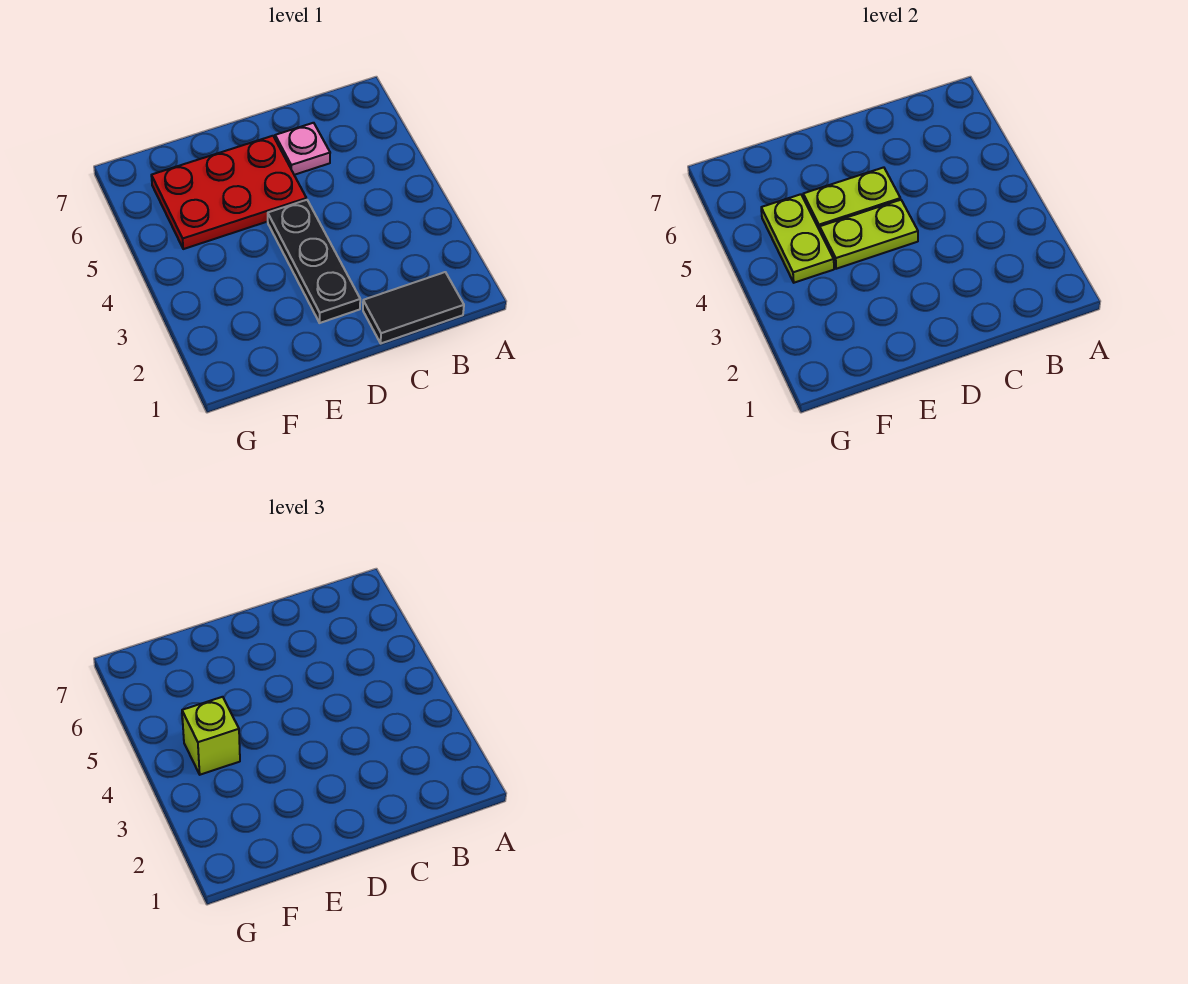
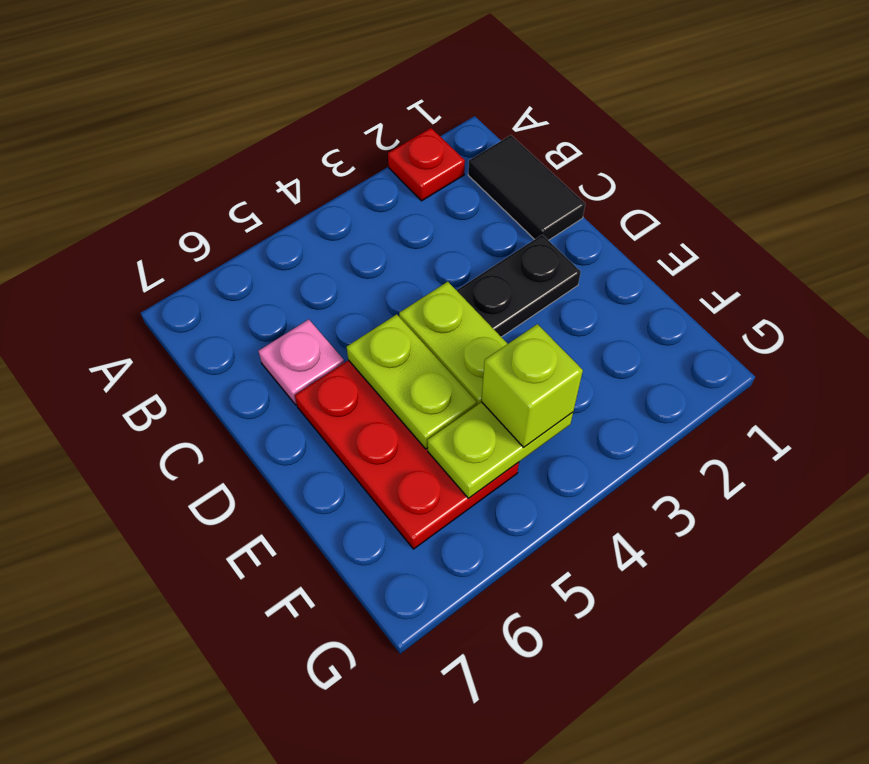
none -> red 1x1 plate [388,128,465,201]

